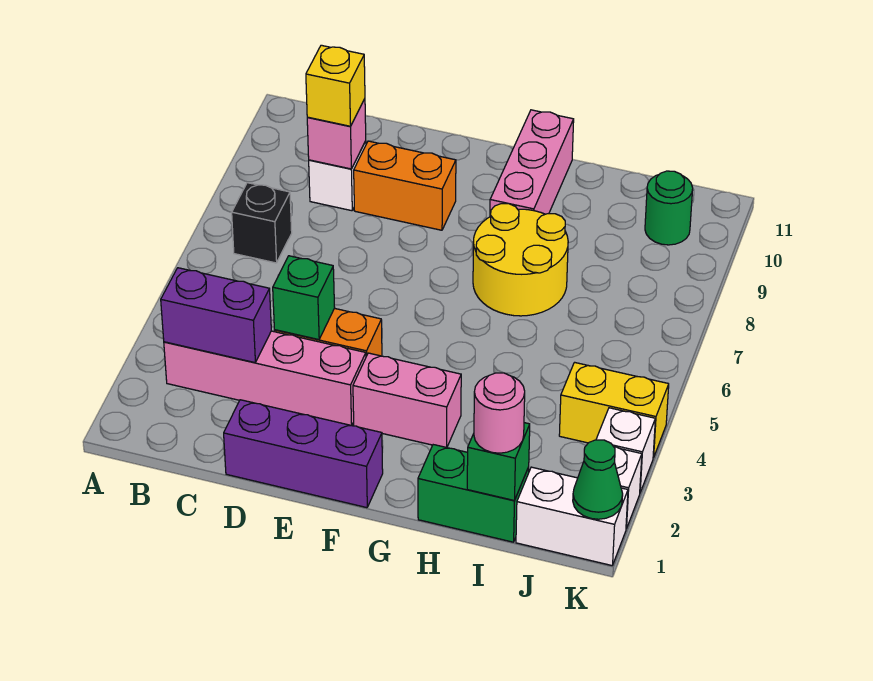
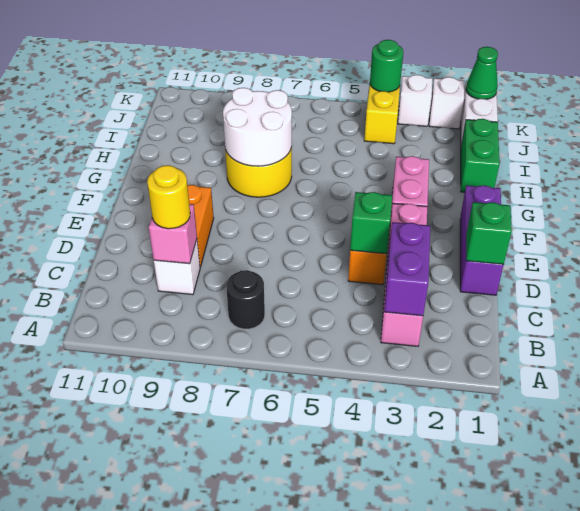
black 1x1 brick [232,183,292,263] -> black 1x1 round brick [226,270,265,329]
yellow 1x1 brick [306,45,365,126] -> yellow 1x1 round brick [147,165,190,229]
none -> white 2x2 round brick [223,88,292,166]
pink 1x3 brick [490,110,574,217] -> none
green 1x1 brick [467,423,530,501] -> green 1x1 brick moved to [466,202,512,265]
pink 1x1 round brick [474,373,525,453] -> none
green 1x1 round brick [645,171,693,245] -> green 1x1 round brick moved to [370,40,403,92]

